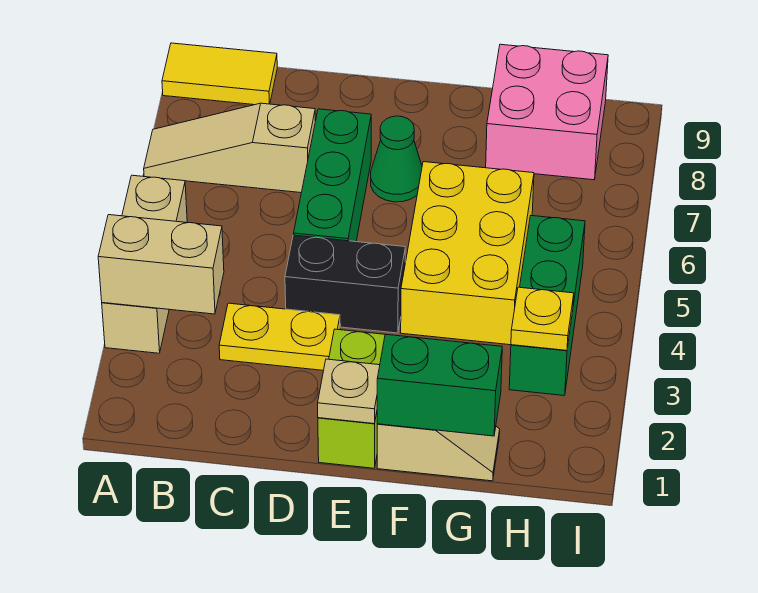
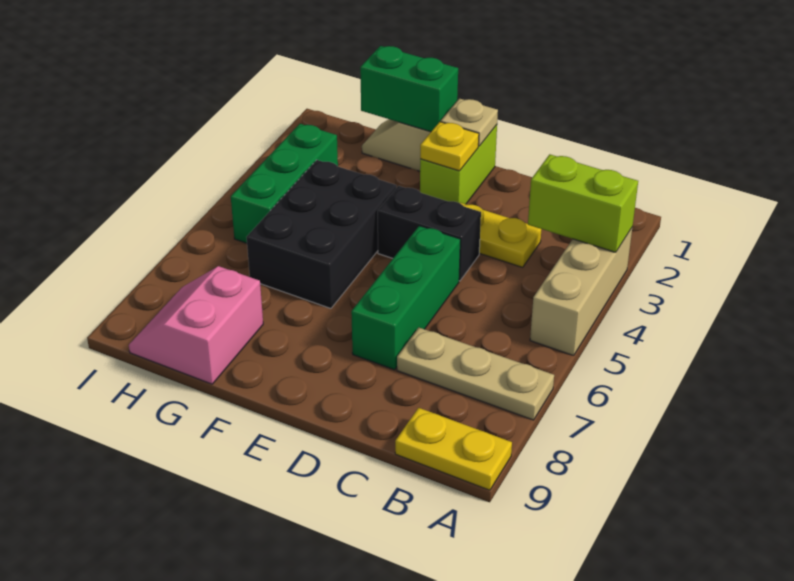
tan 1x2 brick [98,215,224,314] -> lime 1x2 brick [528,154,638,252]
tan 1x3 slope [144,103,316,193] -> tan 1x3 plate [397,328,554,420]
yellow 1x2 tile [162,43,277,105] -> yellow 1x2 plate [395,408,512,490]
green 1x1 cone [371,116,422,202] -> none
yellow 2x3 brick [401,162,534,345] -> black 2x3 brick [247,160,396,308]
pink 2x2 brick [486,44,608,180] -> pink 2x2 slope [129,266,263,384]
yellow 1x1 plate [511,287,574,350] -> yellow 1x1 plate moved to [420,122,479,171]

